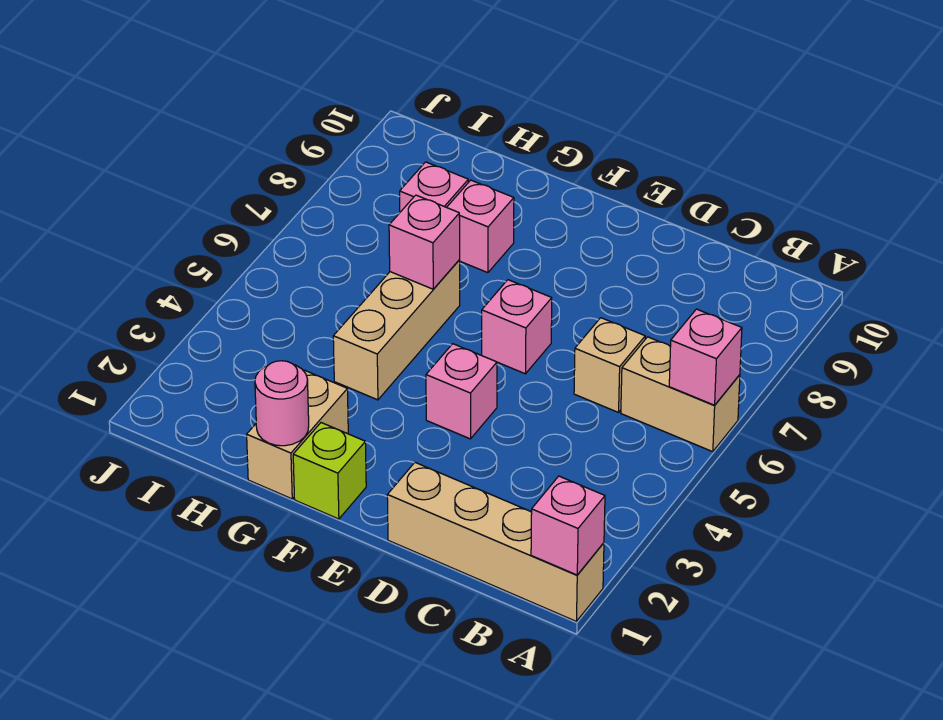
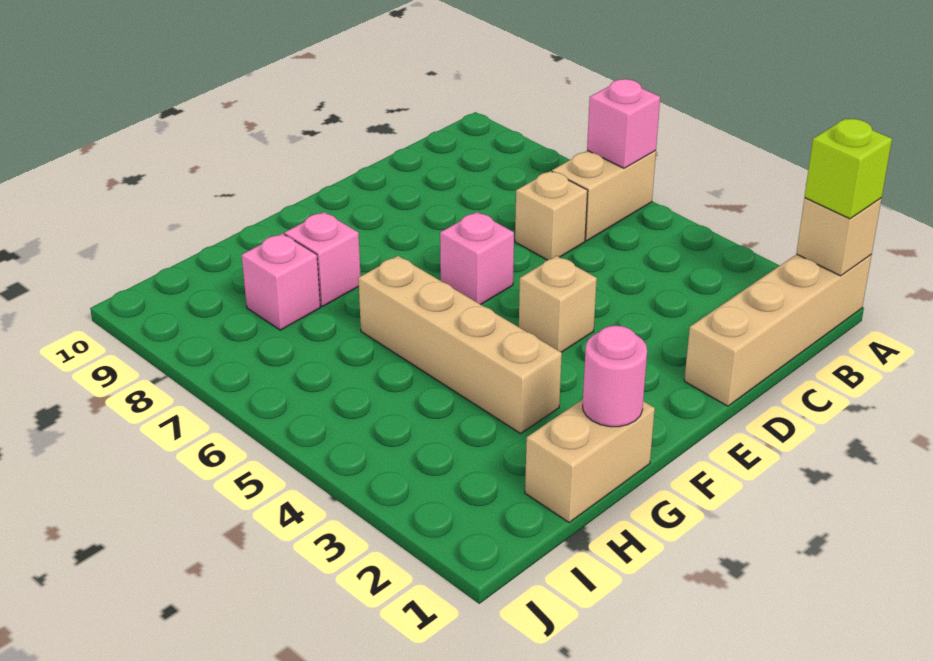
pink 1x1 brick [531,476,605,575] -> tan 1x1 brick [796,198,882,276]
pink 1x1 brick [426,344,497,439] -> tan 1x1 brick [519,256,597,352]
lime 1x1 brick [293,423,366,519] -> lime 1x1 brick moved to [805,119,892,219]
tan 1x2 brick [247,370,348,499] -> tan 1x2 brick turned to [525,399,655,522]
tan 1x3 brick [333,260,460,400] -> tan 1x4 brick [358,256,562,433]
pink 1x1 brick [389,195,460,289] -> none

